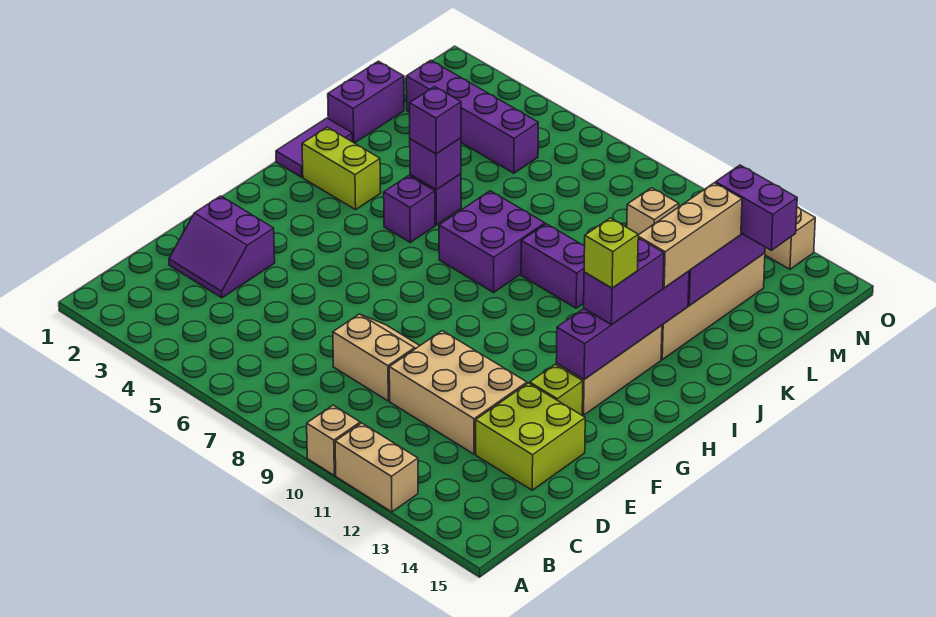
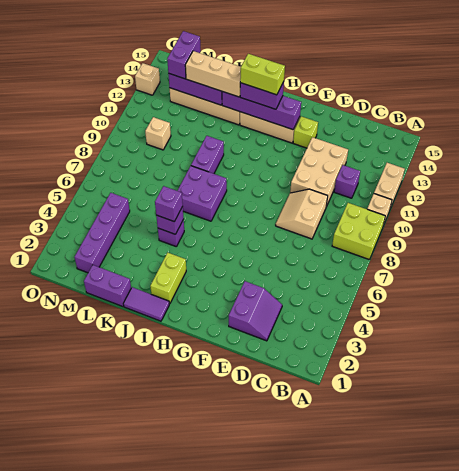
lime 2x2 brick [476,383,585,490] -> lime 2x2 brick moved to [332,203,385,260]
lime 1x1 brick [584,218,638,288] -> lime 1x2 brick [240,54,285,95]
purple 1x1 brick [384,176,435,242] -> purple 1x1 brick moved to [334,165,360,198]

